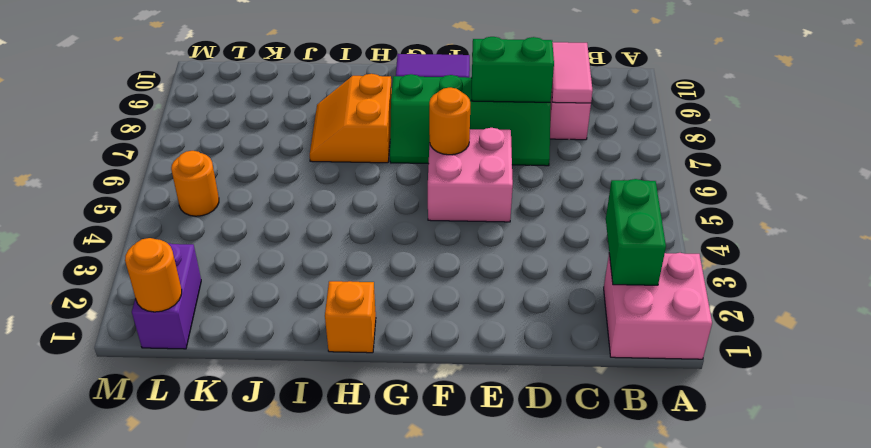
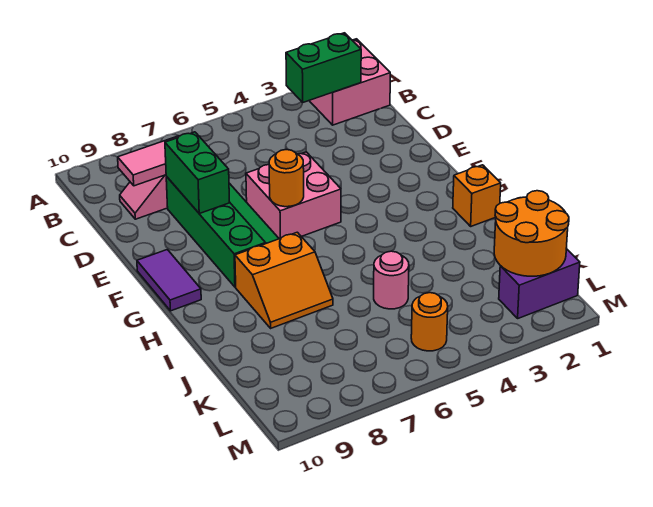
none -> pink 1x1 round brick [374,251,409,309]
orange 1x1 round brick [125,238,182,312] -> orange 2x2 round brick [494,191,569,276]

